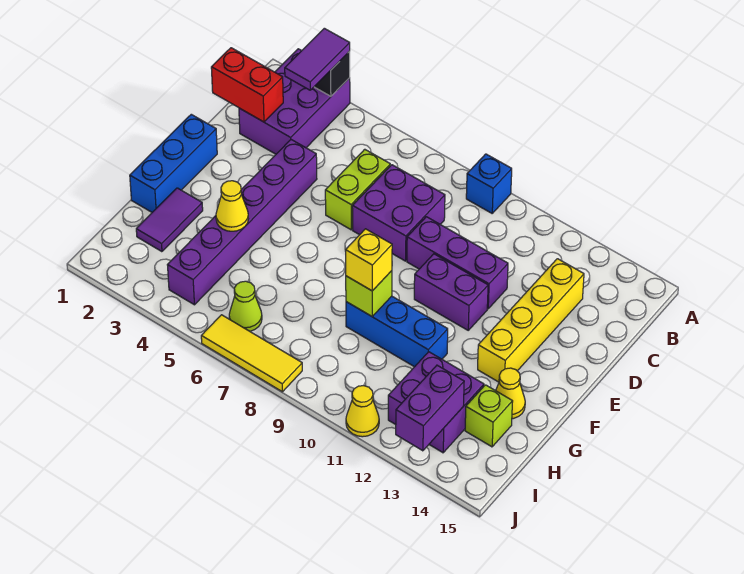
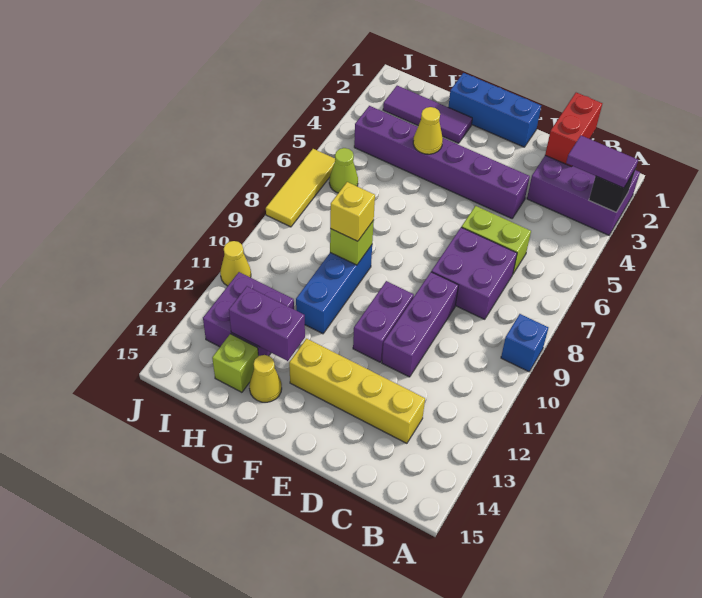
purple 1x2 tile [136,188,203,252] -> purple 1x3 tile [383,86,472,143]
purple 1x2 brick [396,365,464,451] -> purple 1x2 brick moved to [229,286,305,361]

